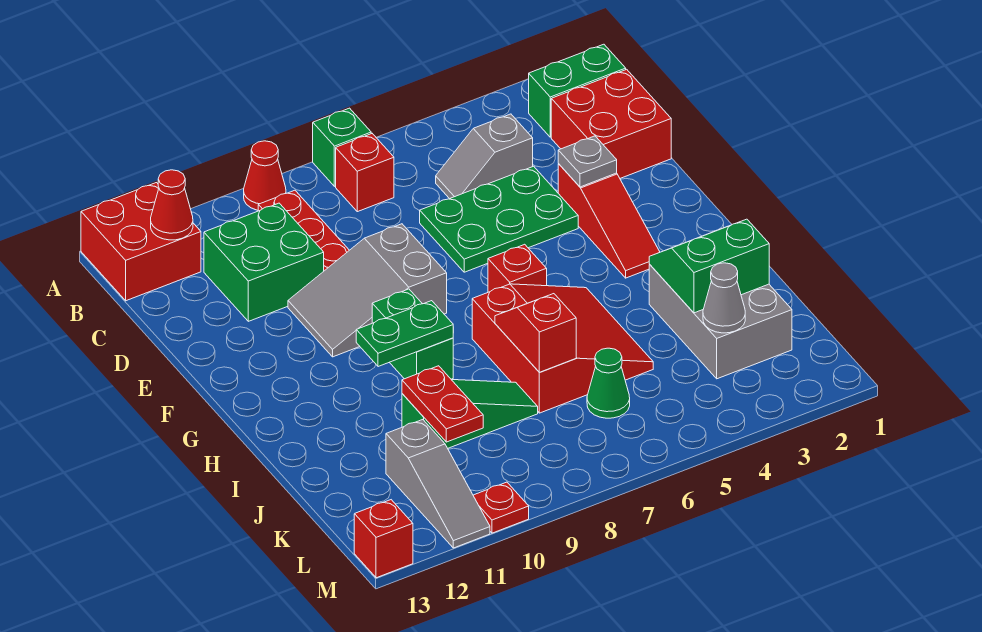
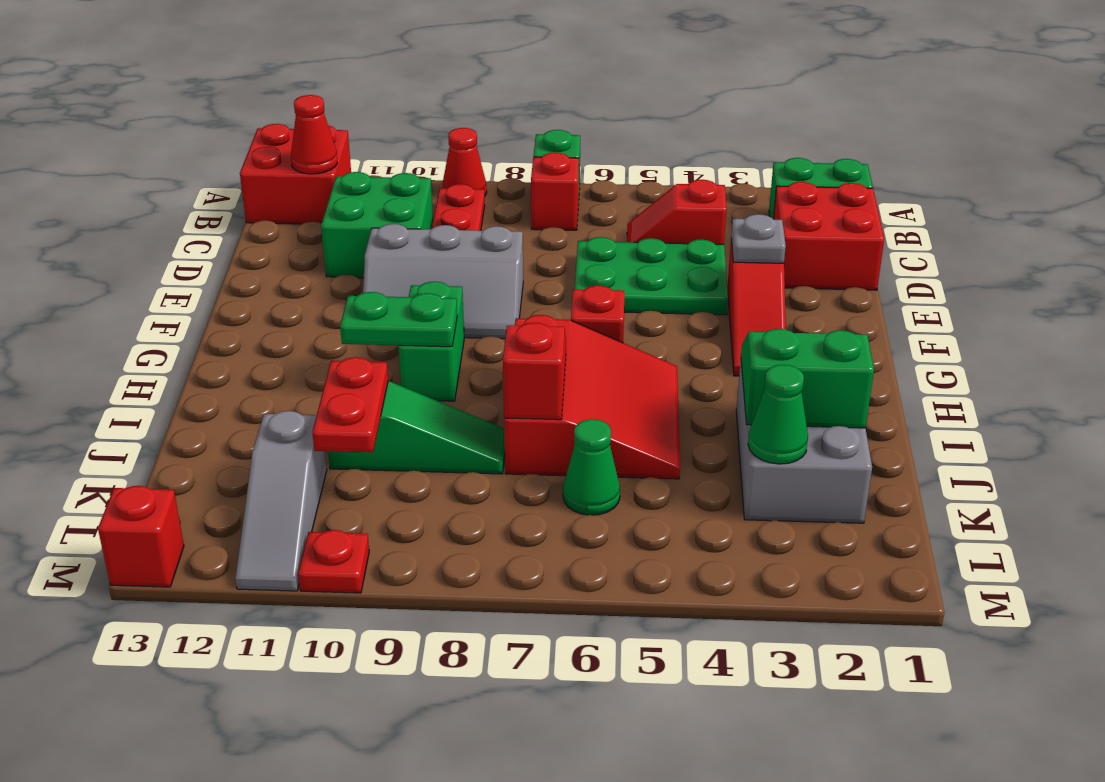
grey 1x2 slope [436,114,533,199] -> red 1x2 slope [627,180,727,244]
grey 2x3 slope [288,224,447,357] -> grey 2x3 slope turned to [363,224,523,339]
grey 1x1 cone [703,263,745,333] -> green 1x1 cone [748,365,808,464]

